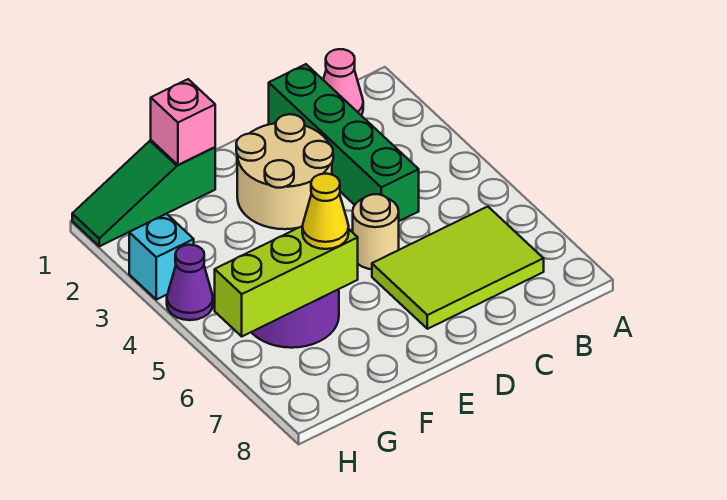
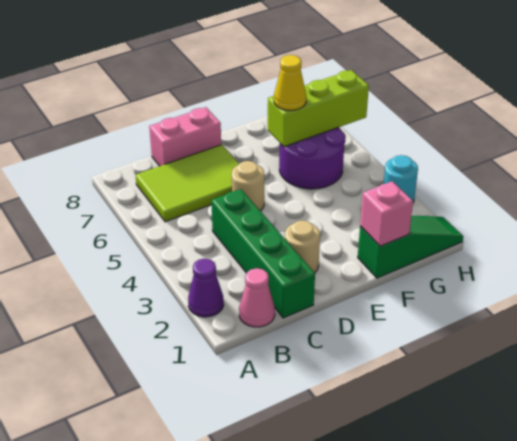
none -> pink 1x2 brick [149,107,221,166]
tan 2x2 round brick [236,114,333,229] -> tan 1x1 round brick [285,221,320,273]
cyan 1x1 brick [129,214,194,300] -> cyan 1x1 round brick [384,155,418,203]
purple 1x1 cone [167,245,213,320] -> purple 1x1 cone moved to [188,259,224,317]

